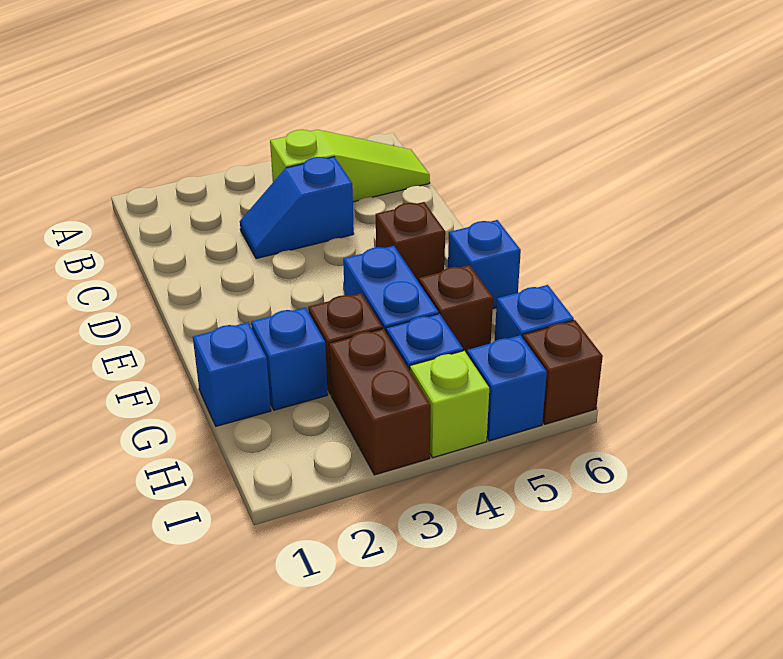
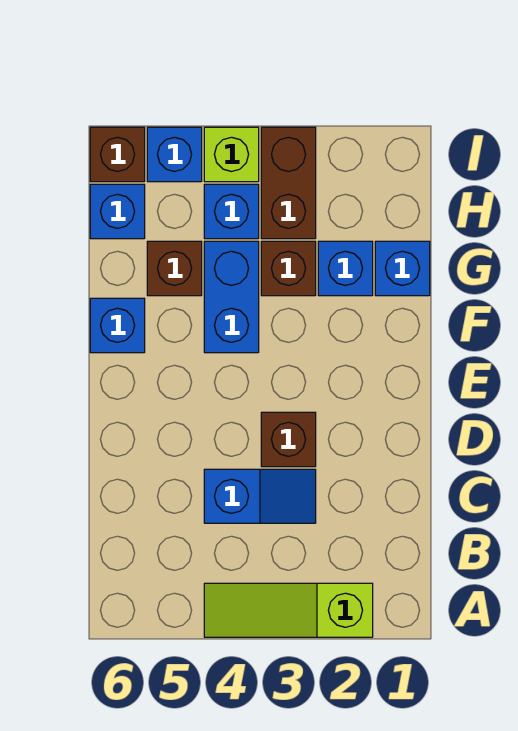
lime 1x3 slope [270,130,430,202] -> lime 1x3 slope moved to [204,583,373,637]
brown 1x1 brick [376,202,445,282] -> brown 1x1 brick moved to [261,412,316,467]

